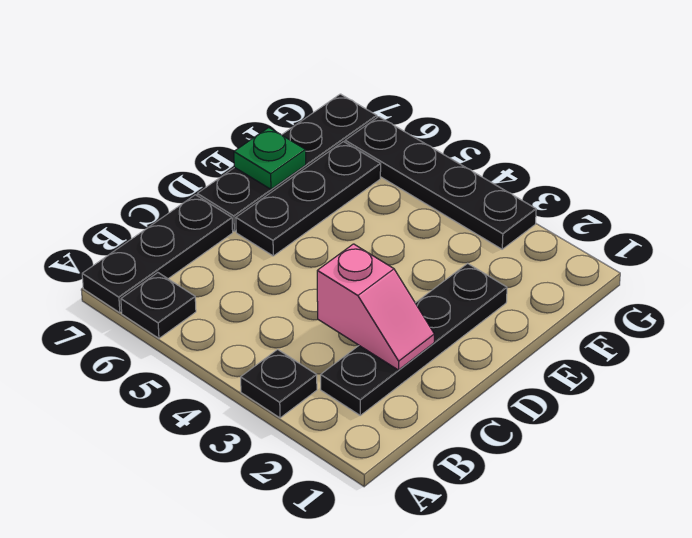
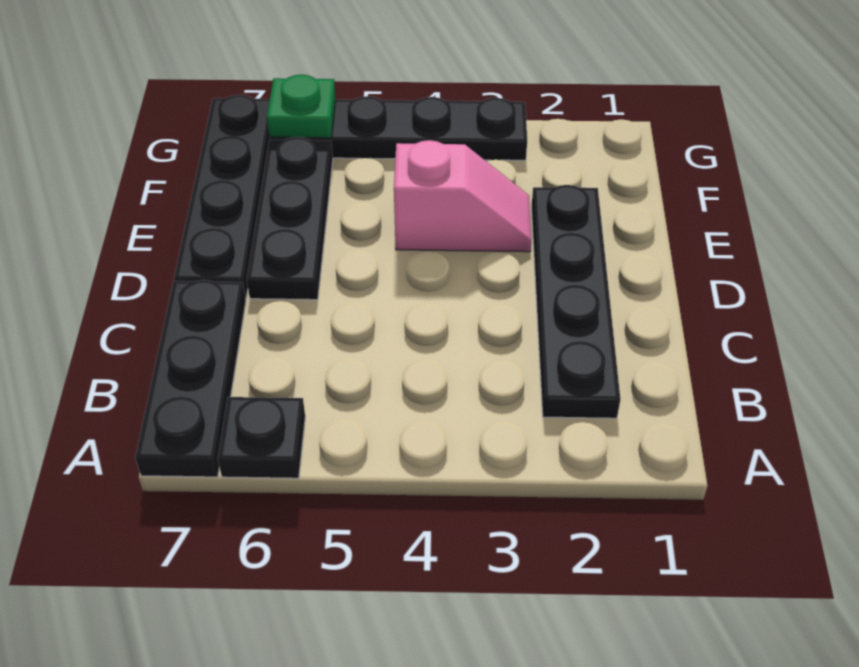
black 1x1 plate [241,350,317,418] -> none
pink 1x2 slope [317,244,434,370] -> pink 1x2 slope moved to [394,140,531,252]
green 1x1 plate [234,128,306,189] -> green 1x1 plate moved to [267,75,336,138]

